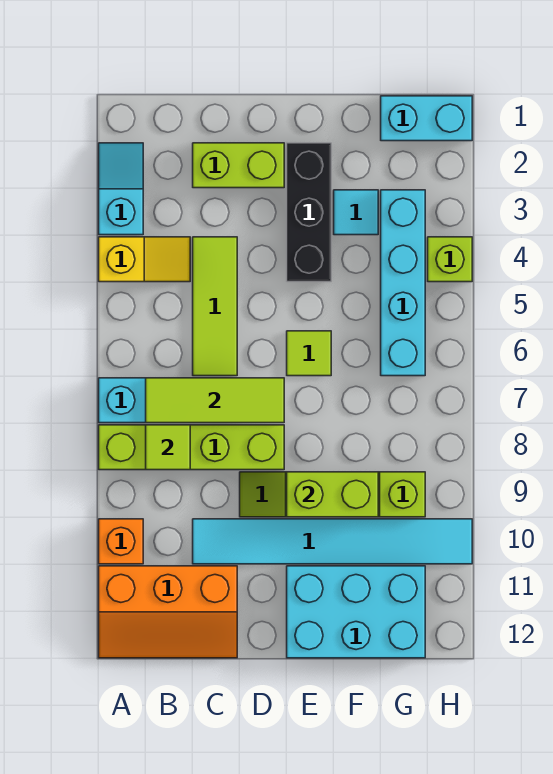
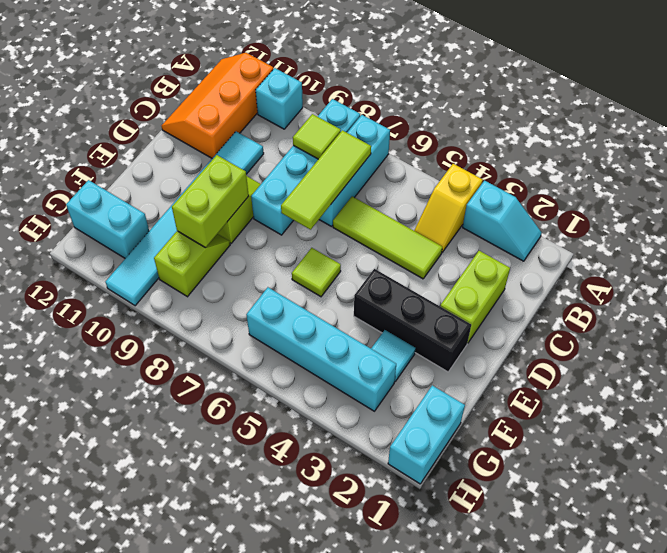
lime 1x4 brick [99,425,284,470] -> cyan 1x4 brick [251,99,360,235]
orange 1x1 brick [99,519,143,564] -> cyan 1x1 brick [256,68,303,129]
cyan 2x3 brick [287,566,425,658] -> cyan 1x2 brick [66,180,149,258]
lime 1x1 brick [428,237,472,282] -> none

